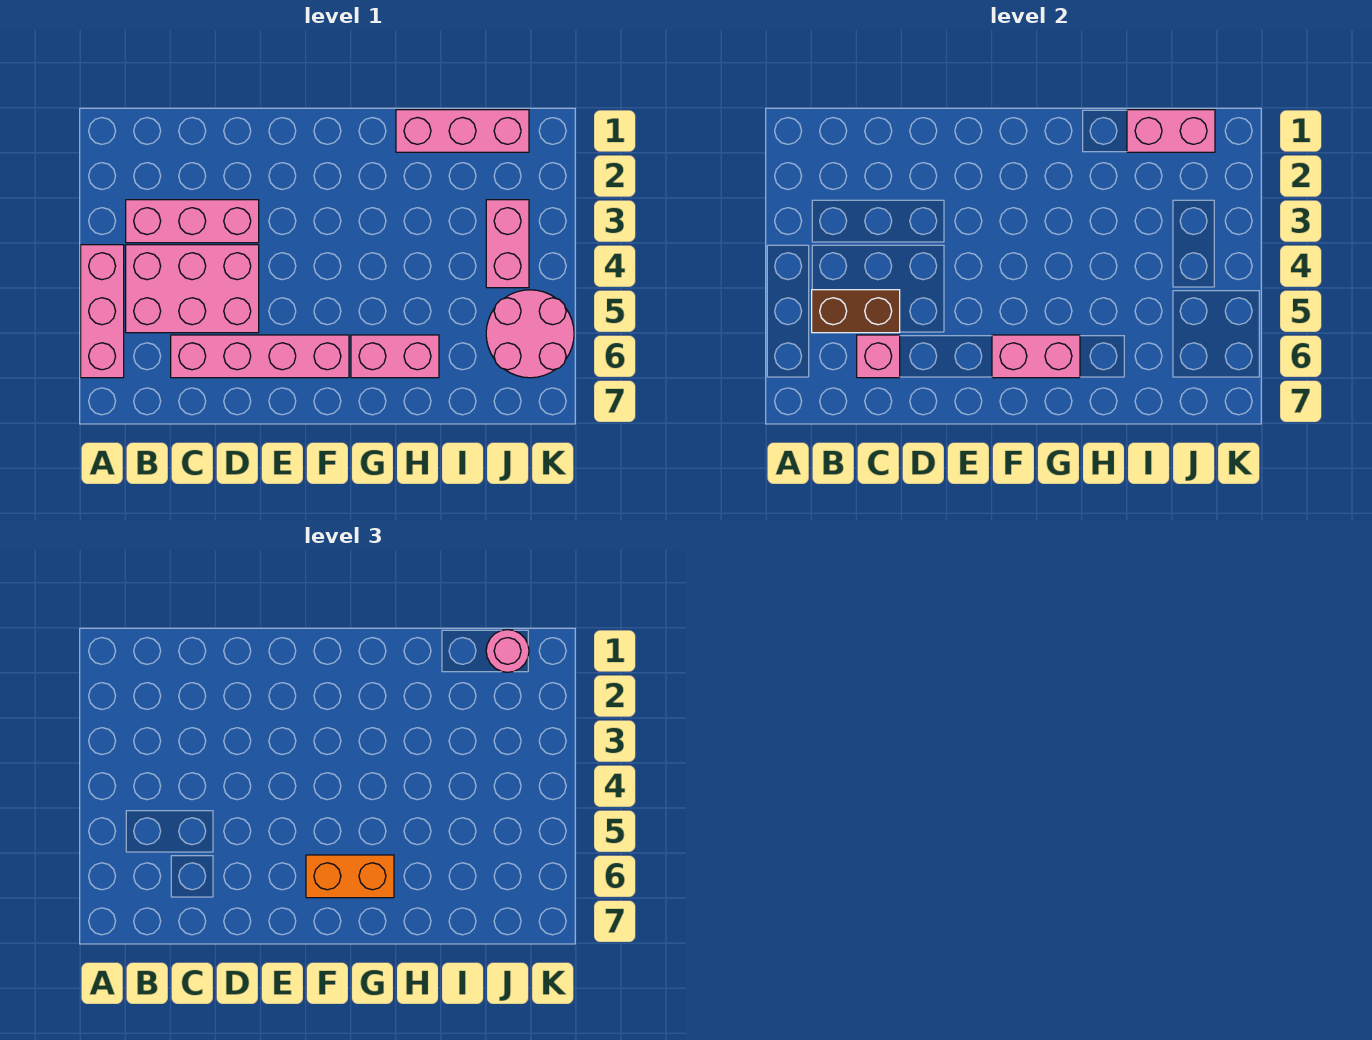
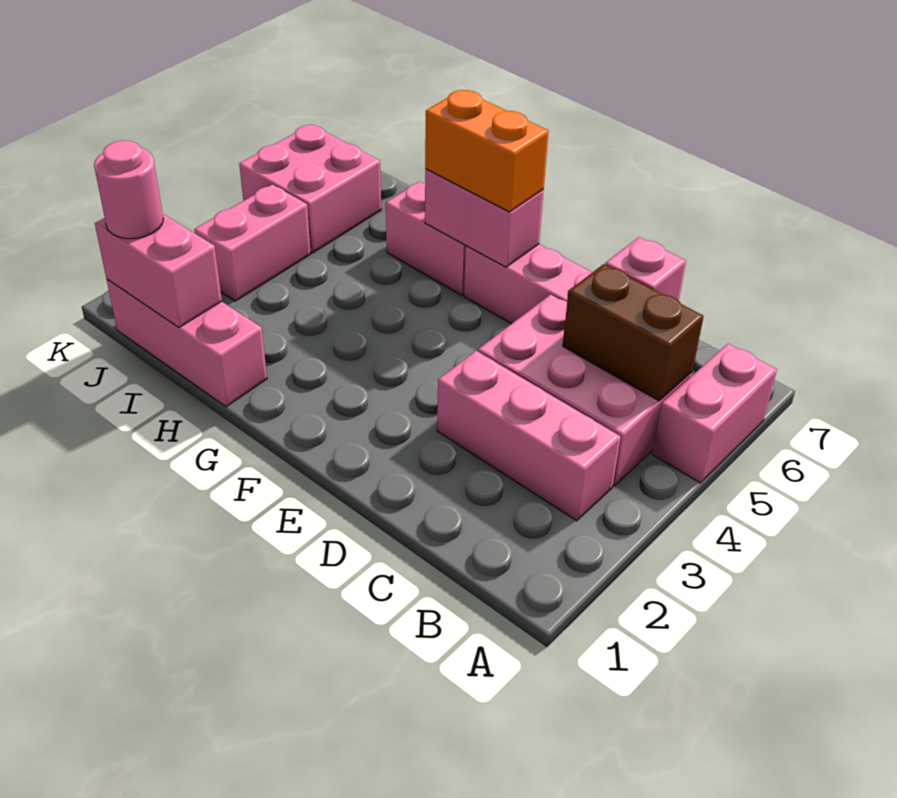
pink 1x3 brick [81,245,124,378] -> pink 1x2 brick [652,344,777,483]
pink 2x2 round brick [486,290,574,378] -> pink 2x2 brick [239,124,381,253]

